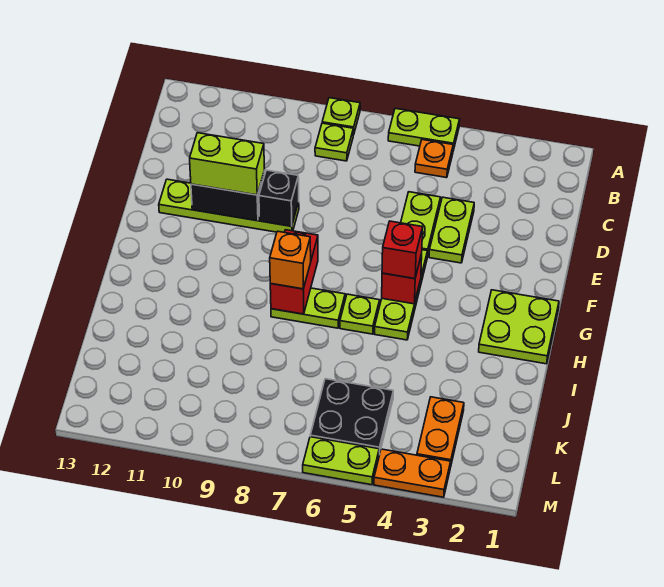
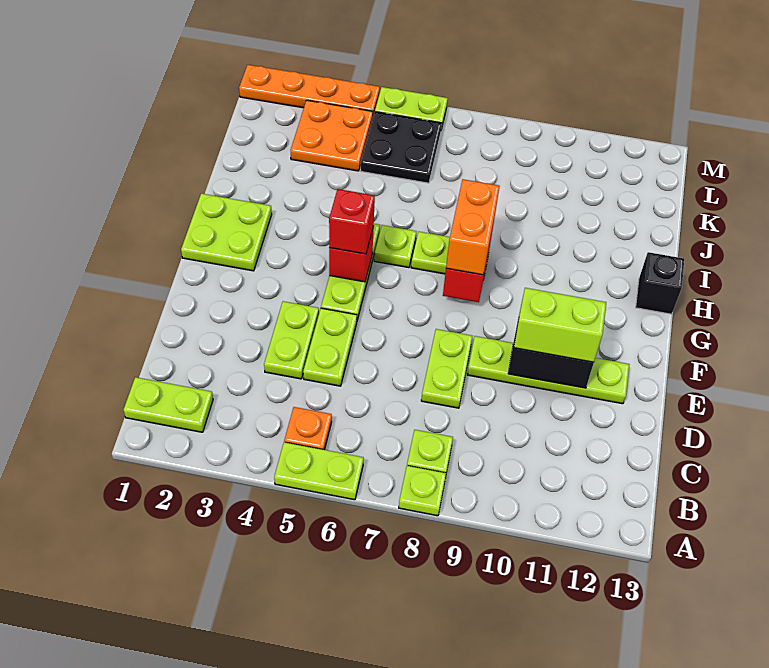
none -> lime 1x2 plate [123,377,213,432]
none -> lime 1x2 plate [421,329,472,408]
black 1x1 brick [259,170,299,226] -> black 1x1 brick moved to [636,252,684,314]
orange 1x1 brick [270,231,311,289] -> orange 1x2 brick [446,179,500,275]
orange 1x2 plate [417,397,464,467] -> orange 2x2 plate [291,100,373,171]
orange 1x2 plate [374,449,451,497] -> orange 1x4 plate [239,65,380,116]

